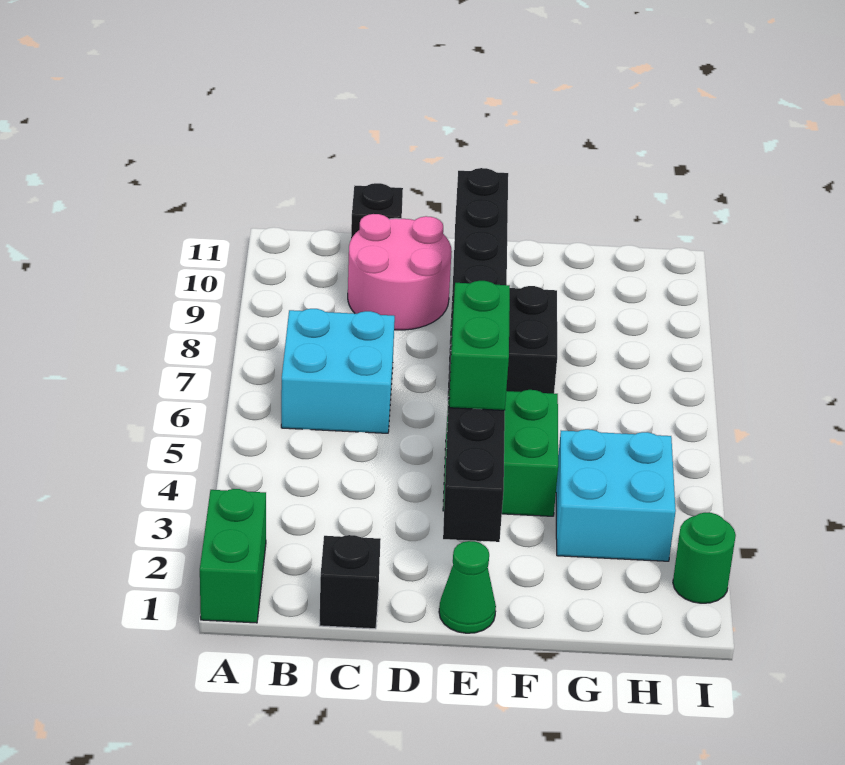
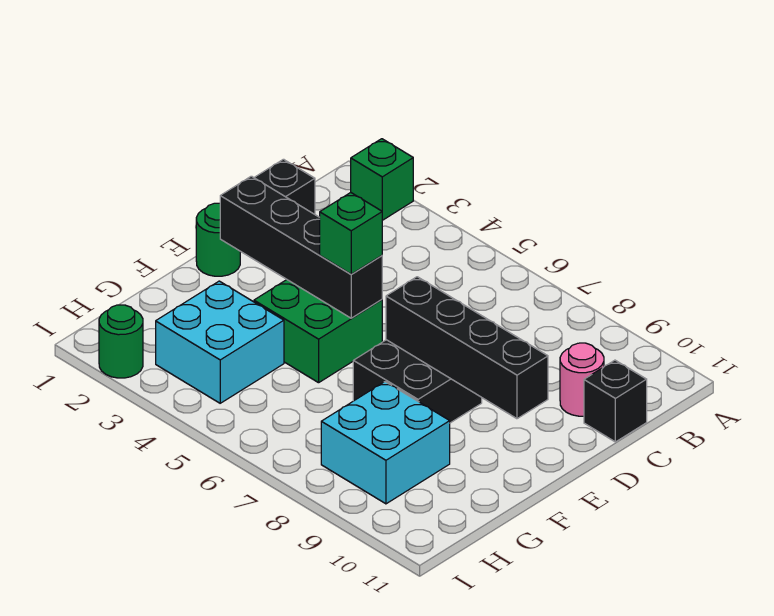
green 1x2 brick [200,489,266,623] -> green 1x1 brick [351,139,413,220]
cyan 2x2 brick [281,309,395,433] -> cyan 2x2 brick moved to [321,382,450,504]
pink 2x2 round brick [348,214,452,330] -> pink 1x1 round brick [560,343,604,416]
green 1x1 cone [439,541,496,633] -> green 1x1 round brick [196,203,240,276]
green 1x2 brick [449,281,510,410] -> green 1x1 brick [320,193,382,274]

